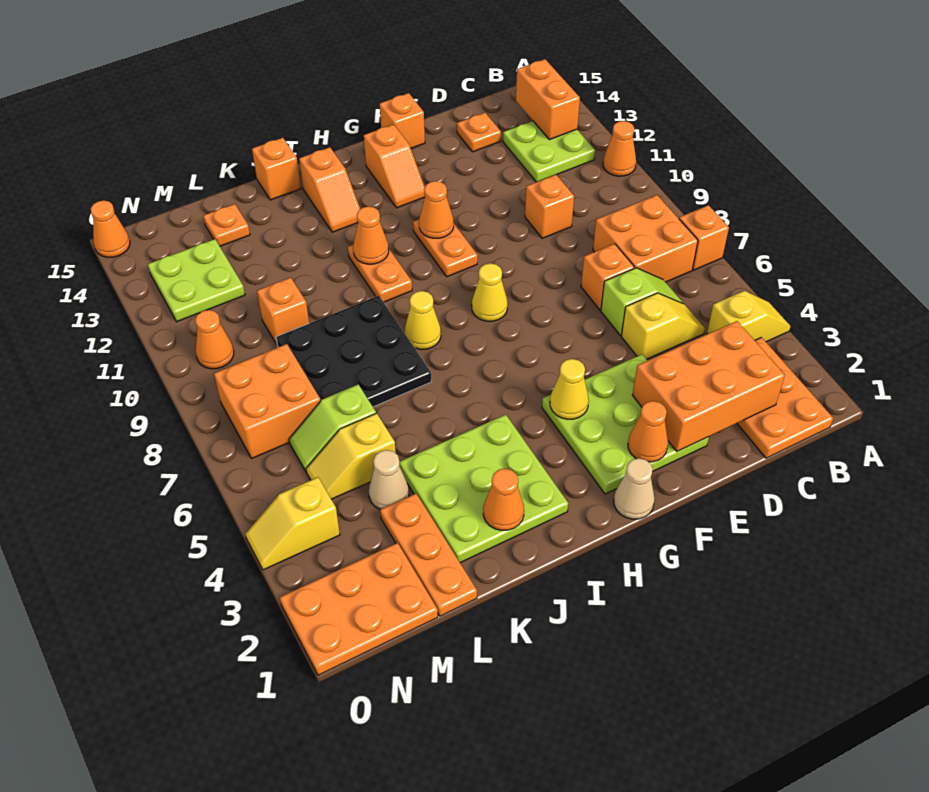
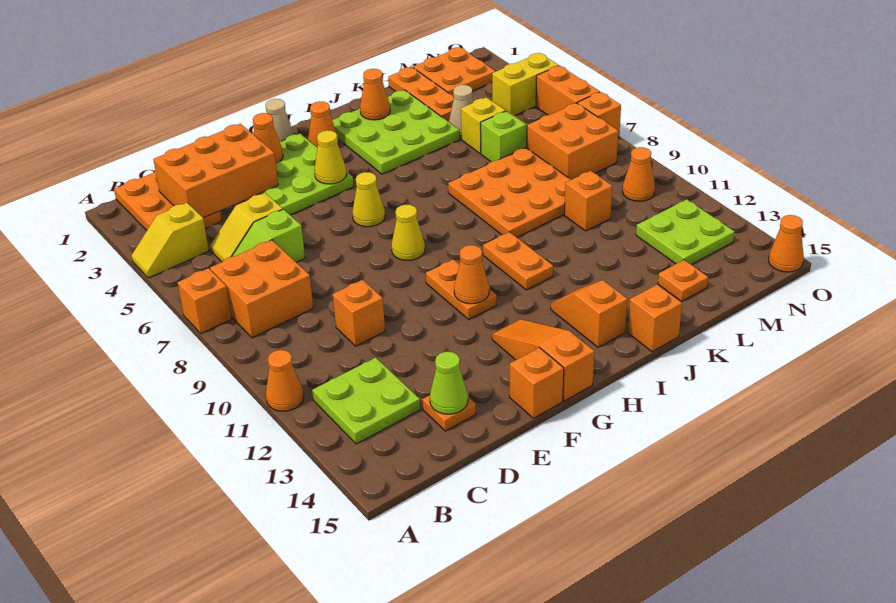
orange 1x2 brick [516,59,580,140] -> orange 1x2 brick moved to [536,66,600,115]
orange 1x1 brick [581,244,634,310] -> orange 1x1 brick moved to [577,92,621,137]
none -> lime 1x1 cone [430,352,468,414]
orange 1x2 slope [364,124,425,208] -> orange 1x3 slope [492,319,594,401]
yellow 1x1 cone [405,291,441,349] -> yellow 1x1 cone moved to [352,172,385,227]
orange 1x1 cone [353,206,389,264] -> orange 1x1 cone moved to [308,101,339,148]
black 3x3 plate [276,296,431,407] -> orange 3x3 plate [448,148,571,237]
orange 2x3 plate [280,543,438,675] -> orange 2x2 plate [413,47,495,96]
yellow 1x2 slope [246,477,340,570] -> yellow 1x2 brick [492,53,559,115]

